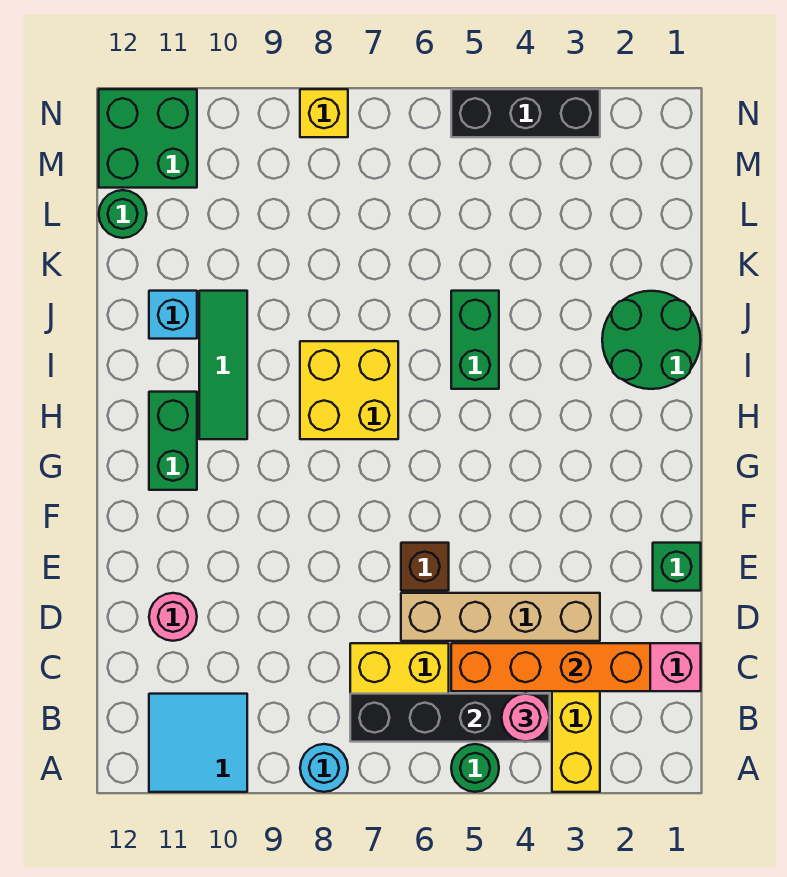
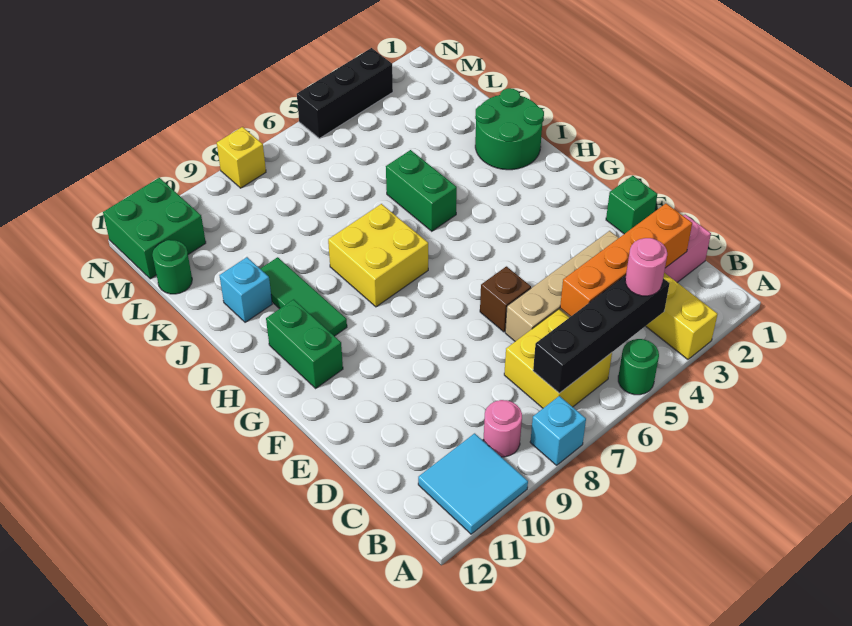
cyan 1x1 round brick [300,744,348,792] -> cyan 1x1 brick [530,396,586,465]
pink 1x1 round brick [149,593,197,641] -> pink 1x1 round brick moved to [483,400,522,457]

